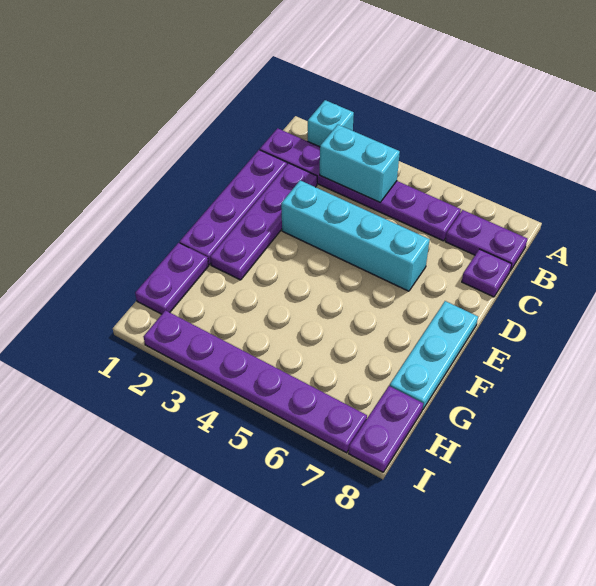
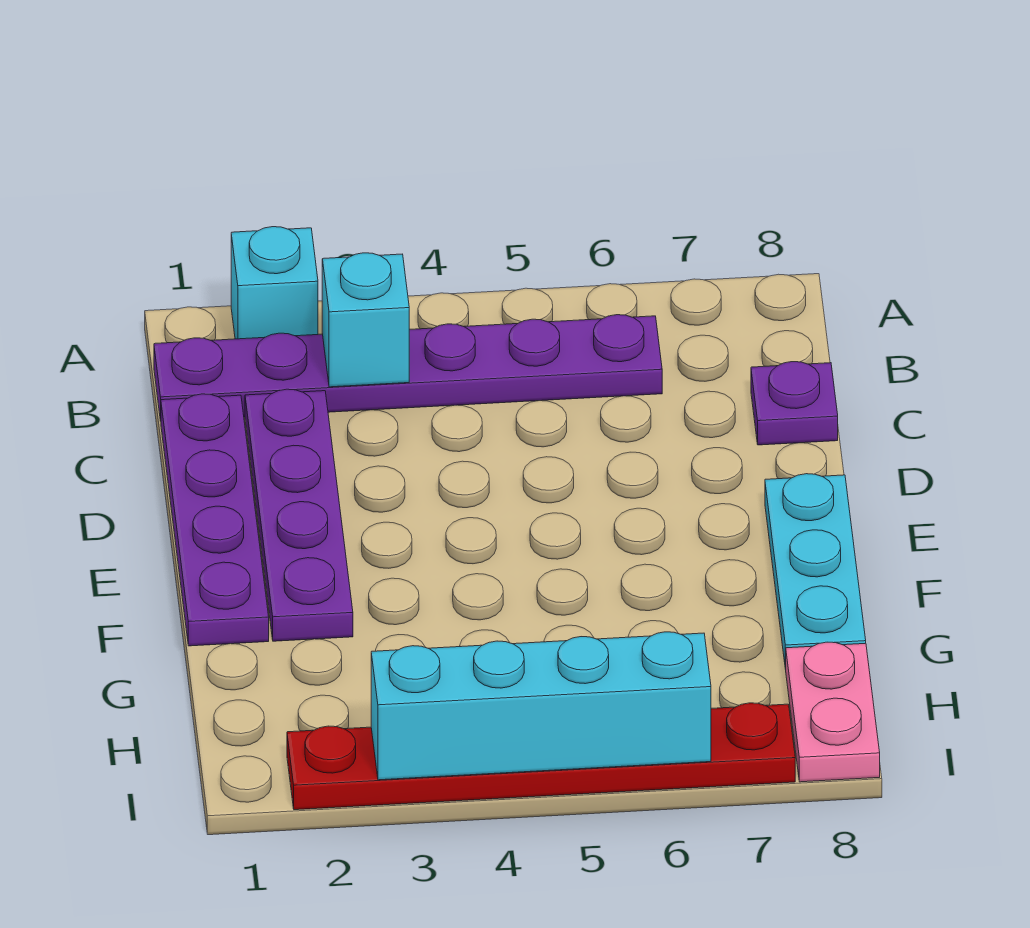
cyan 1x2 brick [320,125,400,202] -> cyan 1x1 brick [322,253,409,387]
purple 1x2 plate [445,210,527,271] -> none
cyan 1x4 brick [281,180,430,291] -> cyan 1x4 brick moved to [371,632,711,780]
purple 1x2 plate [135,243,209,314] -> none
purple 1x2 plate [349,386,423,472] -> pink 1x2 plate [786,642,880,782]
purple 1x6 plate [144,310,367,453] -> red 1x6 plate [287,703,795,810]

